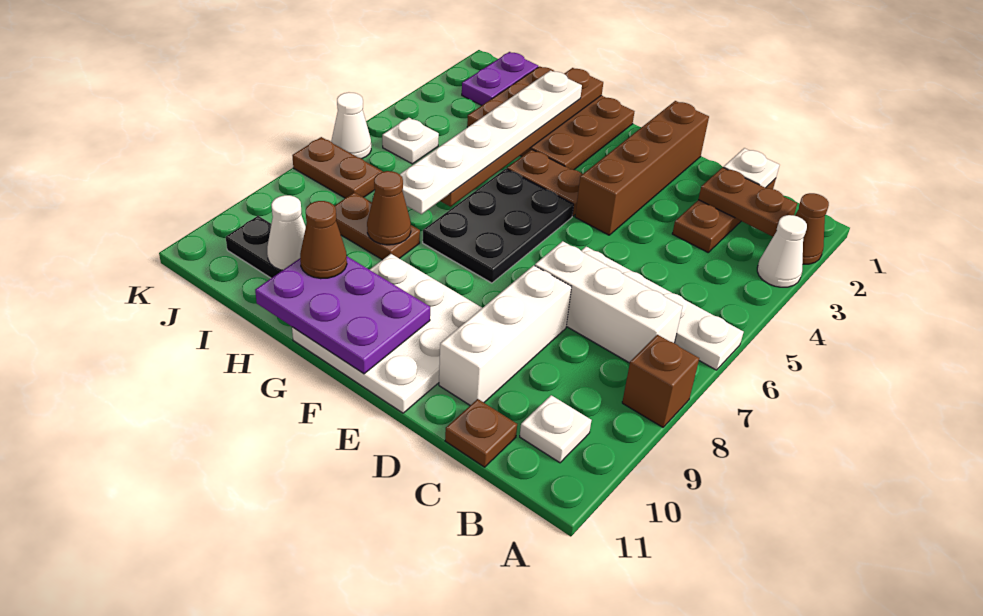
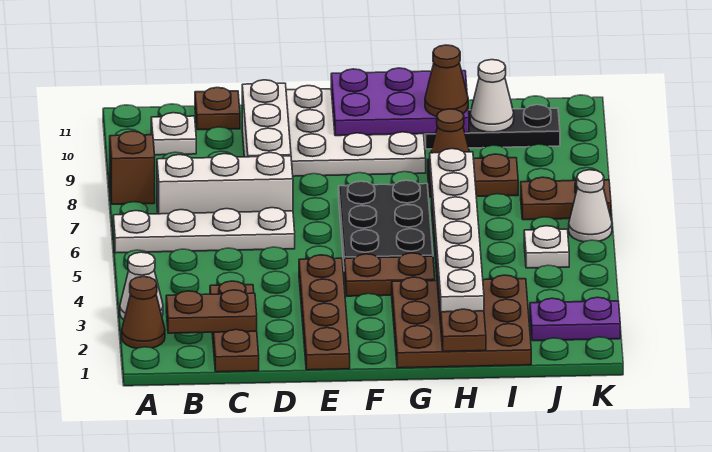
white 1x1 plate [723,148,780,188] -> none
brown 1x4 brick [575,101,709,235] -> brown 1x4 plate [299,255,350,370]
purple 1x2 plate [462,52,538,106] -> purple 1x2 plate turned to [530,297,620,341]

